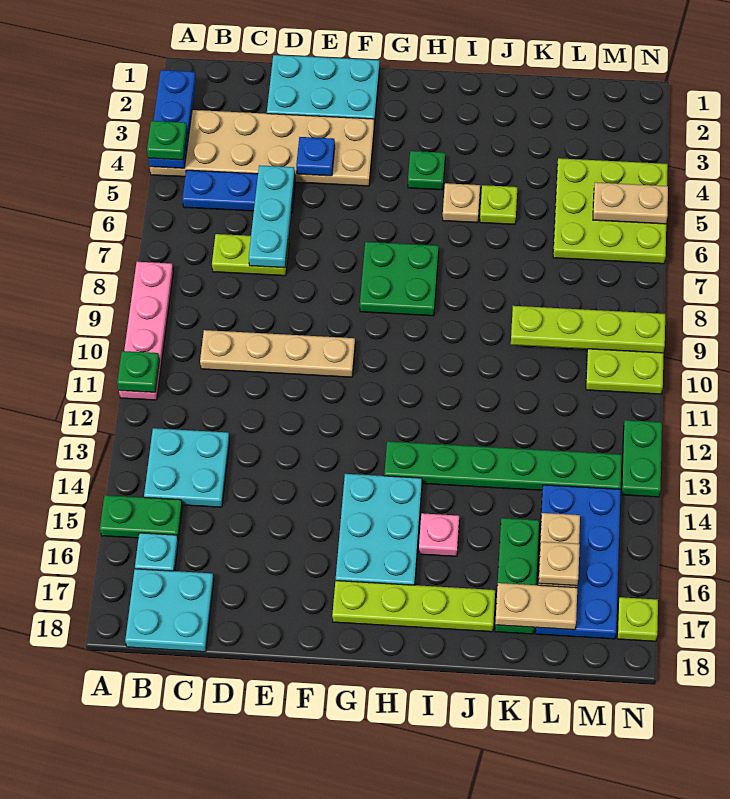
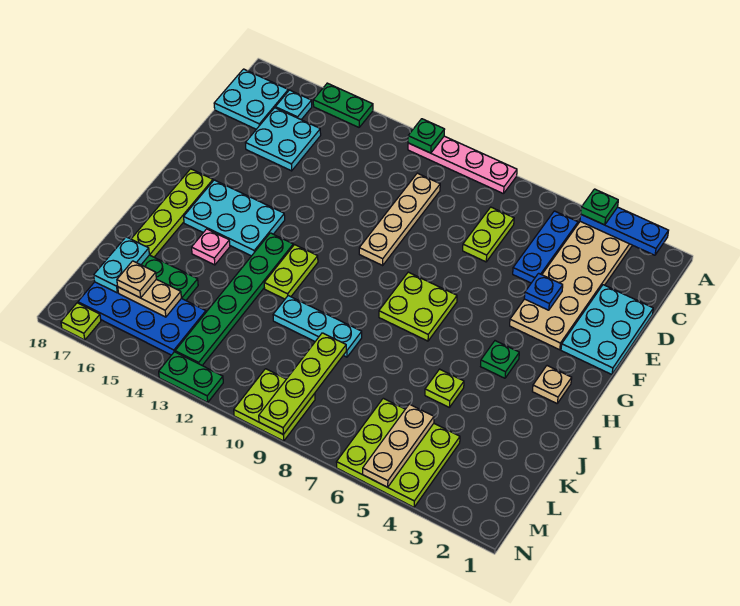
green 1x2 plate [100,495,182,540] -> green 1x2 plate turned to [313,83,373,127]
cyan 2x2 plate [144,428,230,507] -> cyan 2x2 plate moved to [246,108,321,171]
cyan 1x3 plate [249,165,295,268] -> cyan 1x3 plate moved to [273,296,362,357]
green 2x2 plate [360,242,439,316] -> lime 2x2 plate [379,272,457,341]
none -> lime 1x2 plate [264,245,318,299]
tan 1x1 plate [443,183,480,223] -> tan 1x1 plate moved to [532,366,572,403]
tan 1x2 plate [495,583,577,630] -> cyan 1x2 plate [94,237,149,293]
tan 1x2 plate [593,182,668,224] -> tan 1x3 plate [363,404,434,487]

